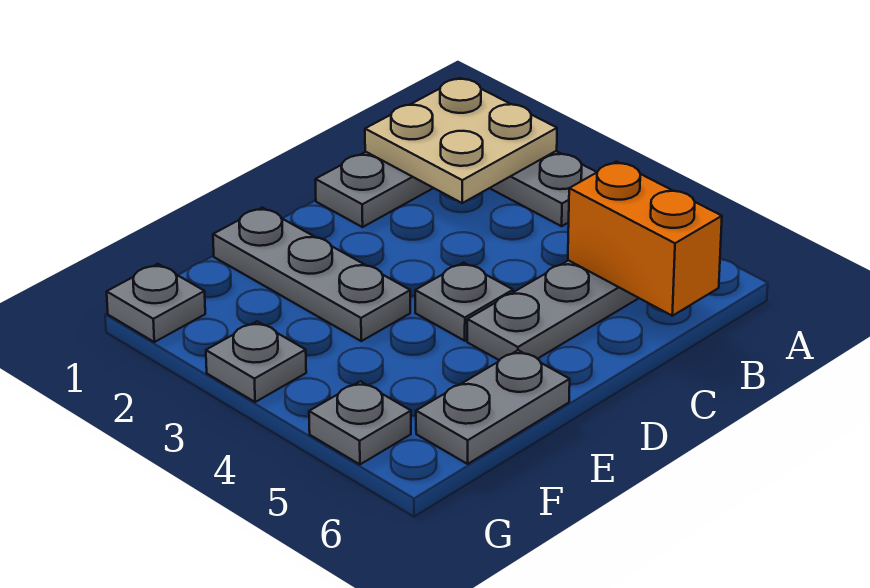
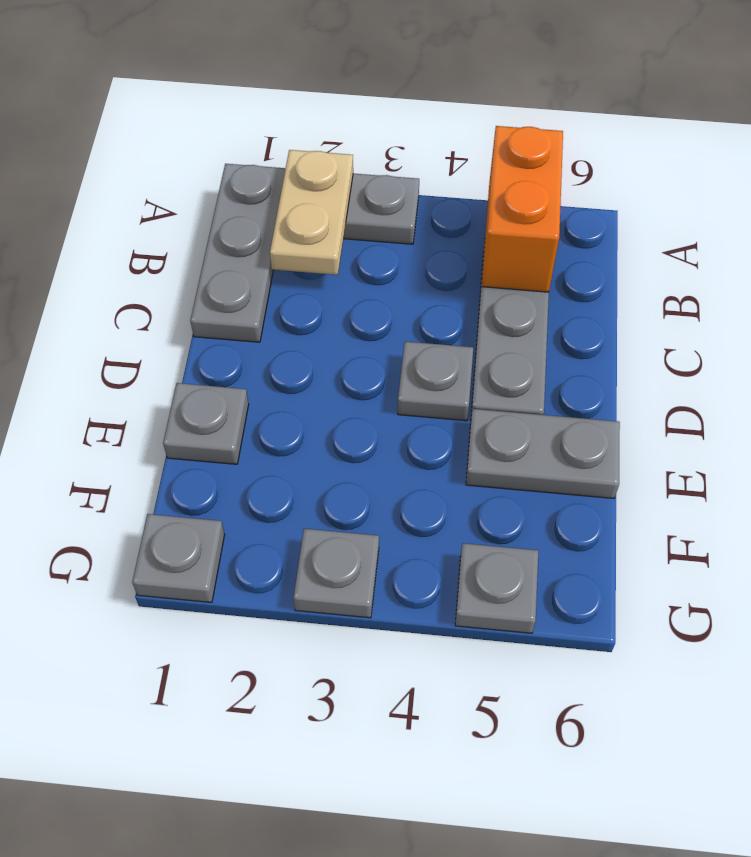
tan 2x2 plate [365,78,557,203] -> tan 1x2 plate [270,150,353,275]
orange 1x2 brick [568,162,722,316] -> orange 1x2 brick turned to [482,126,563,292]
grey 1x3 plate [213,208,410,341] -> grey 1x1 plate [163,383,249,464]
grey 1x2 plate [416,350,570,464] -> grey 1x2 plate turned to [466,409,620,498]

